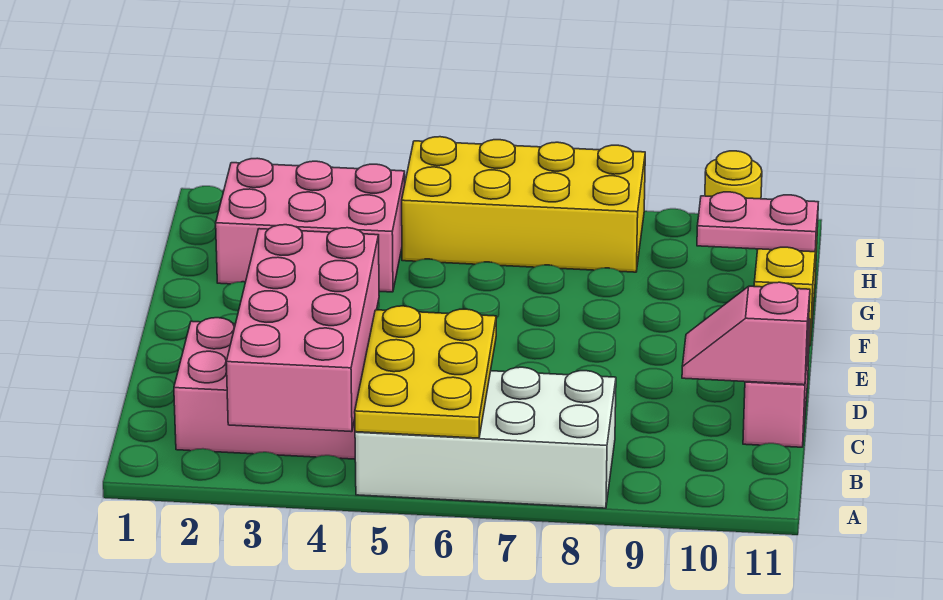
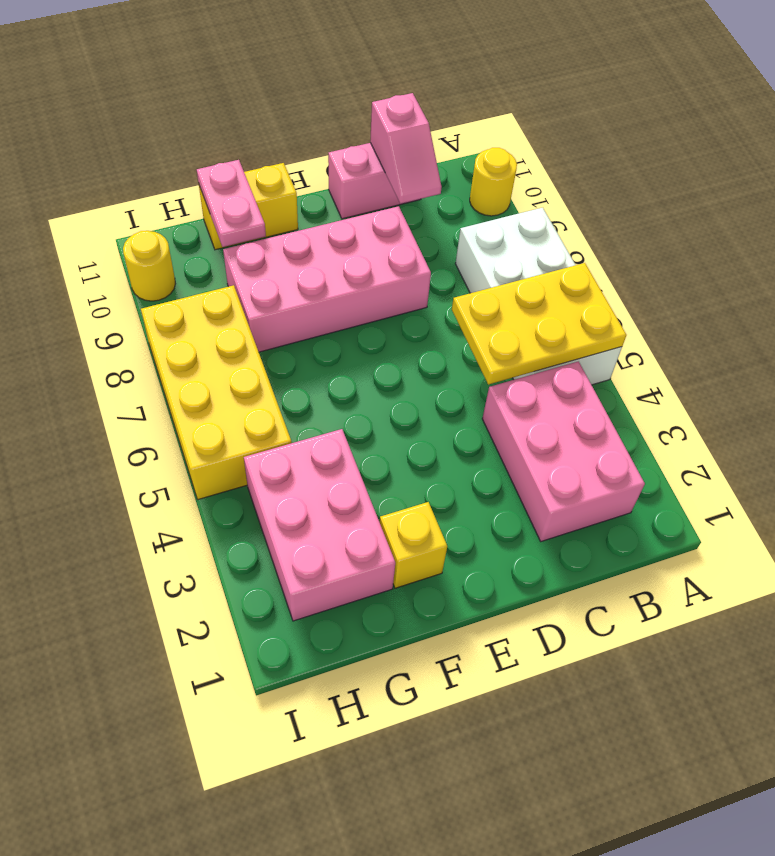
pink 2x4 brick [226,225,379,432] -> pink 2x4 brick moved to [223,206,431,352]
none -> yellow 1x1 round brick [470,148,517,216]
none -> yellow 1x1 brick [380,502,447,588]

